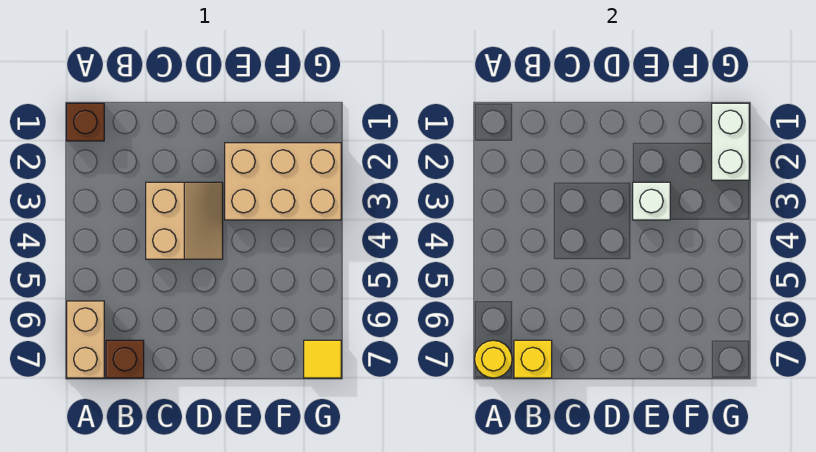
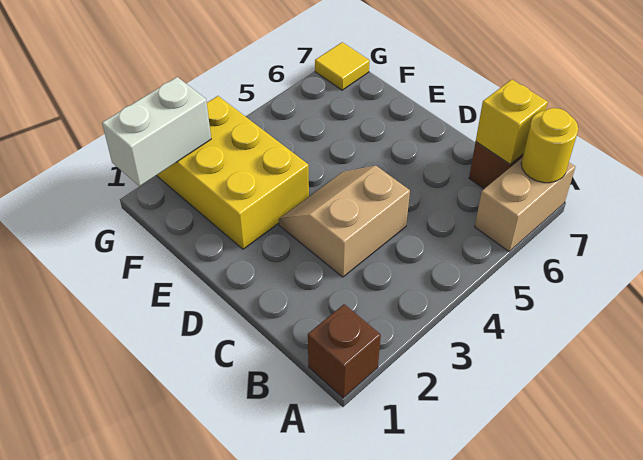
tan 2x3 brick [225,143,341,220] -> yellow 2x3 brick [157,96,309,249]
white 1x1 brick [633,182,670,220] -> none

